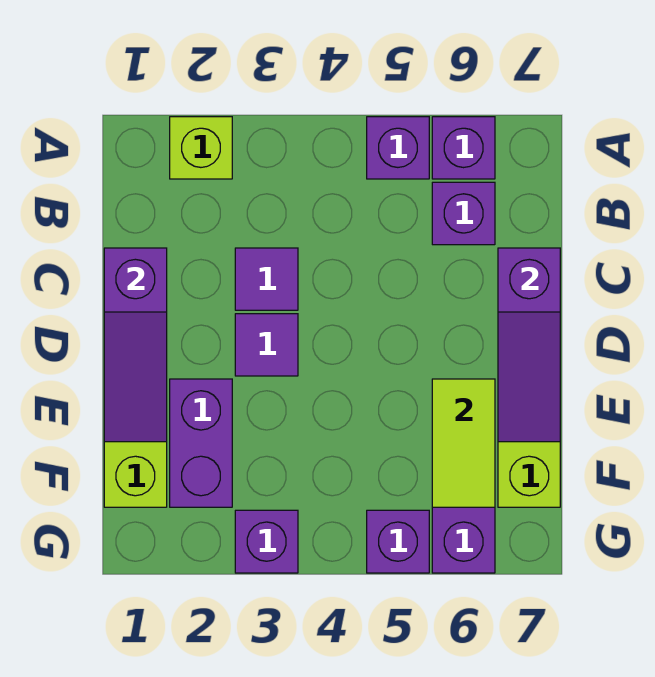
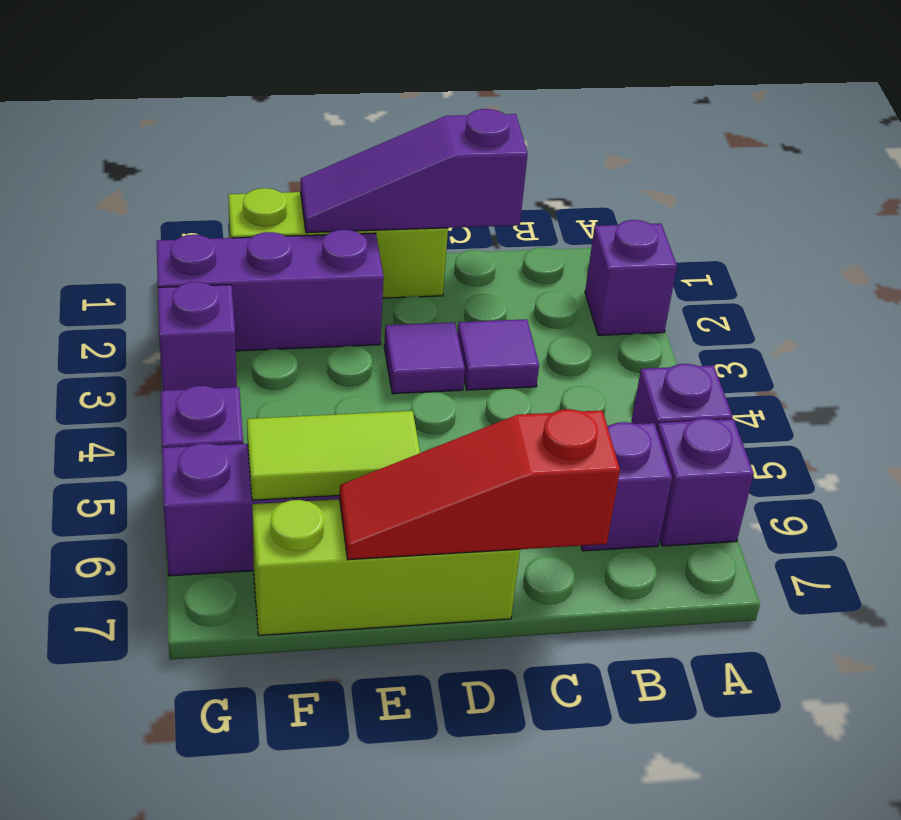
lime 1x1 brick [170,117,232,179] -> purple 1x1 brick [585,220,677,335]
purple 1x3 slope [498,248,560,442] -> red 1x3 slope [340,409,620,560]
purple 1x2 brick [170,379,232,507] -> purple 1x3 brick [157,230,384,351]

